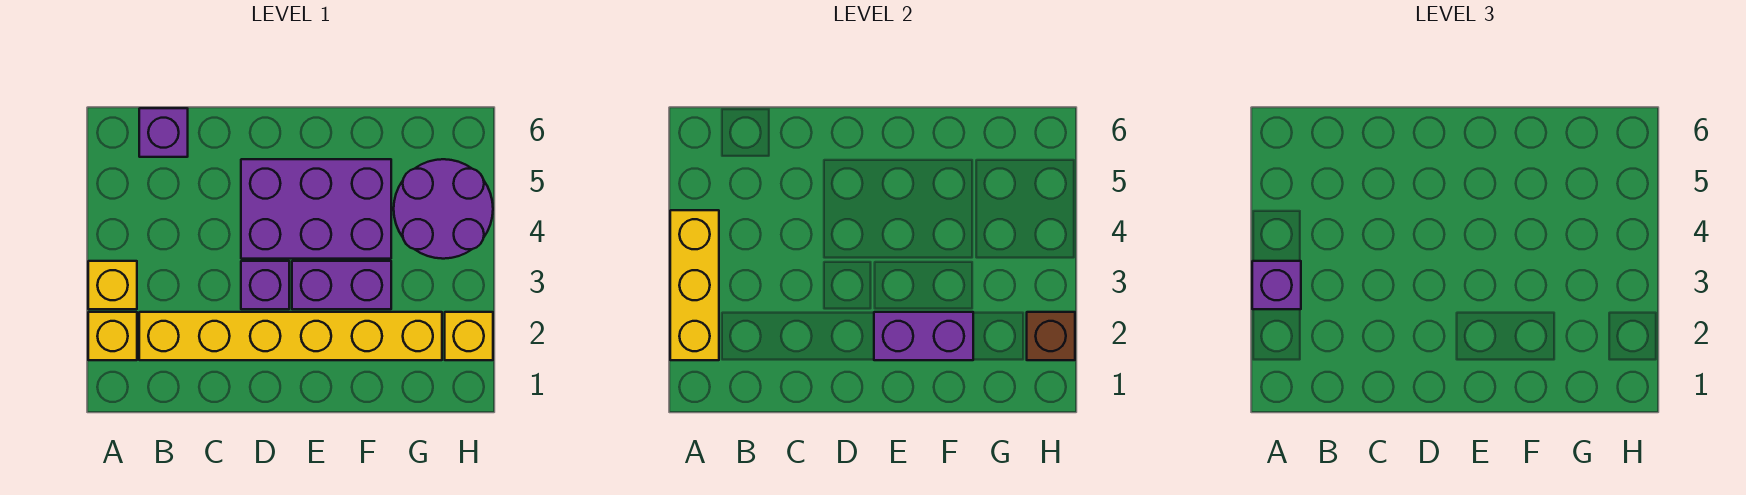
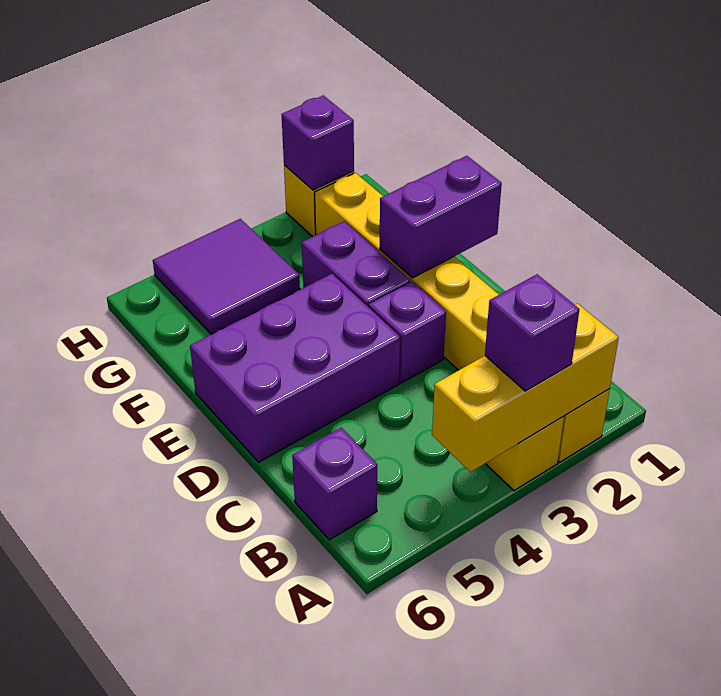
purple 2x3 brick [241,159,391,259] -> purple 2x3 brick turned to [190,274,400,462]
purple 1x2 brick [874,312,973,360] -> purple 1x2 brick turned to [380,156,502,278]
purple 2x2 round brick [394,159,493,259] -> purple 2x2 tile [153,219,300,334]
brown 1x1 brick [1027,312,1075,360] -> purple 1x1 brick [282,95,354,190]

